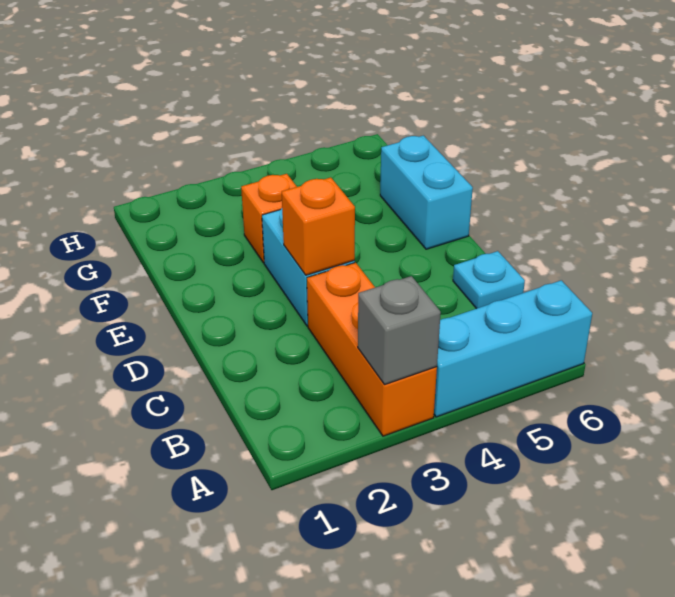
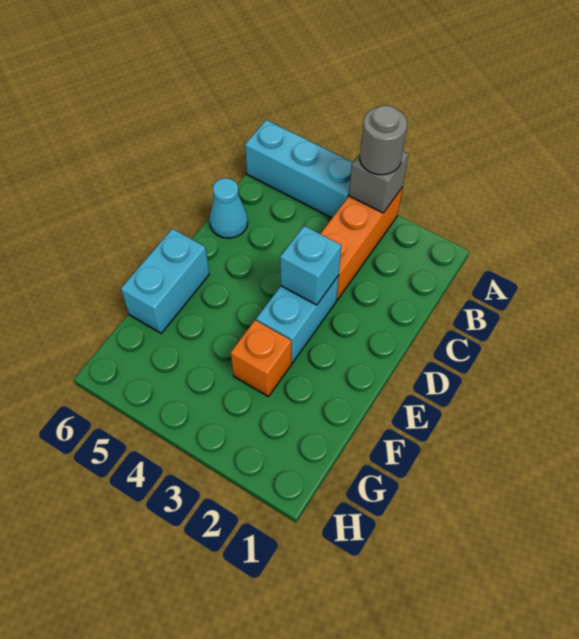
none -> grey 1x1 round brick [360,105,407,175]
cyan 1x1 plate [453,251,525,309] -> cyan 1x1 cone [209,178,248,238]
orange 1x1 brick [282,177,355,275] -> cyan 1x1 brick [280,226,341,305]

